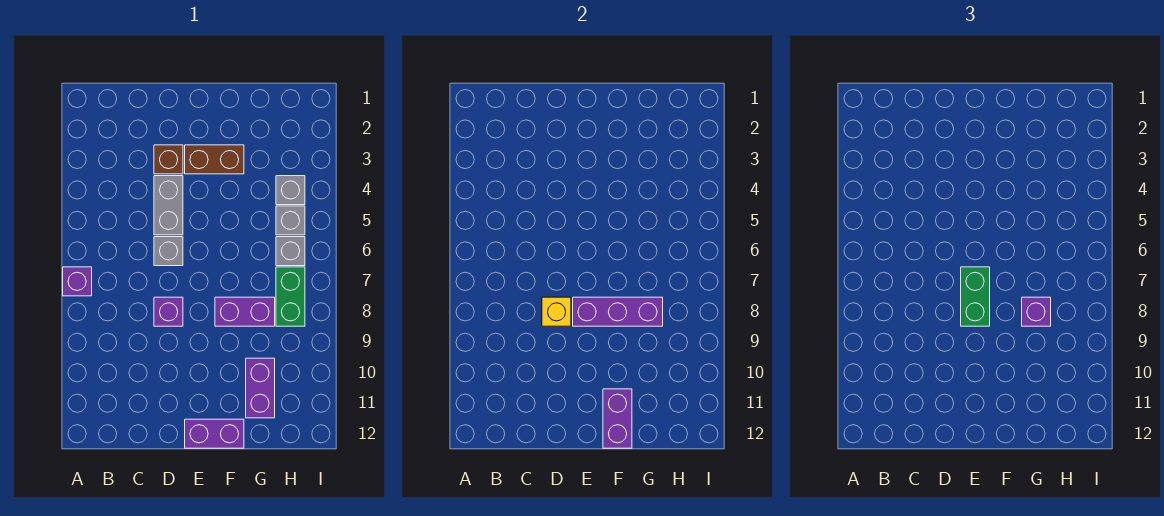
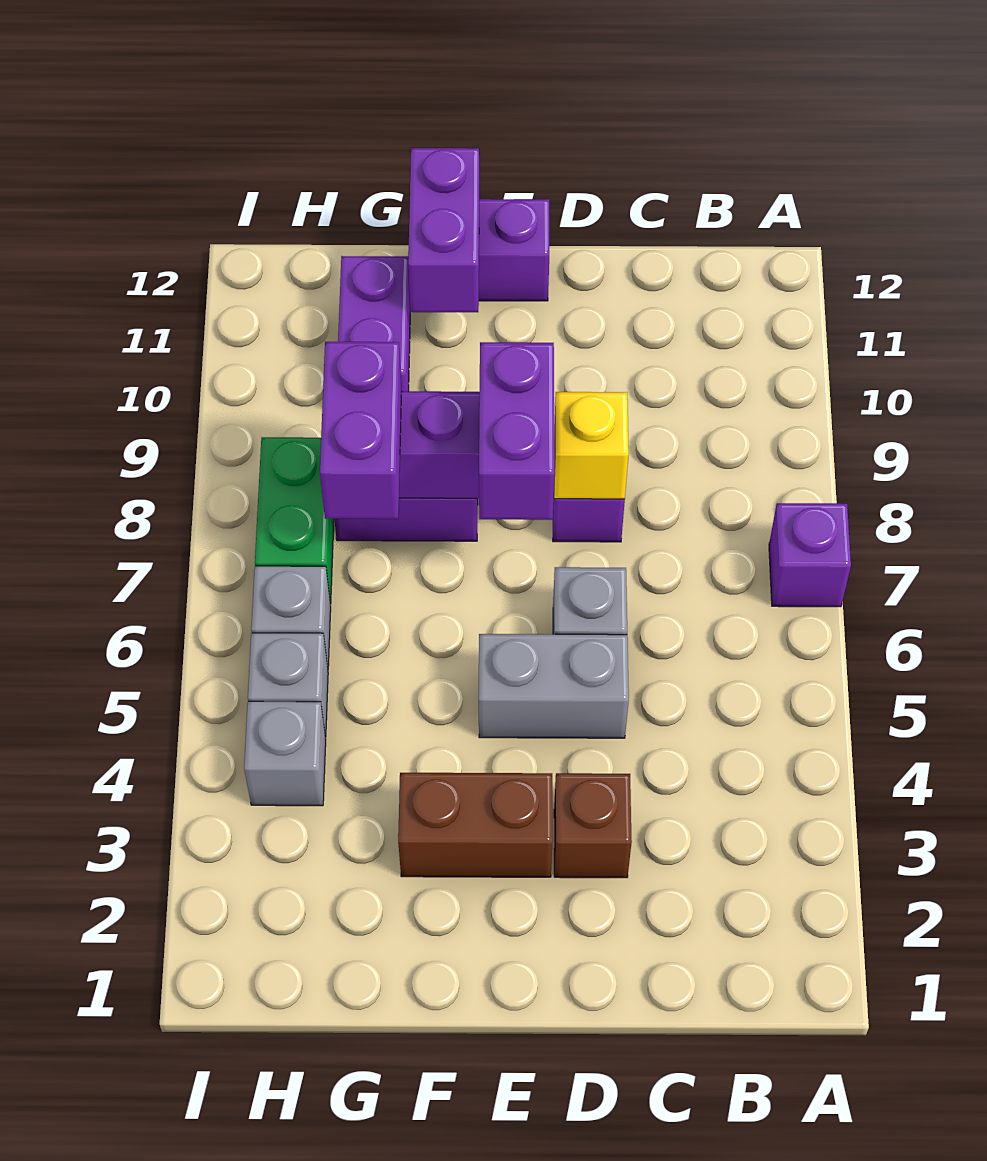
grey 1x2 brick [154,176,183,235] -> grey 1x2 brick turned to [479,634,629,738]
green 1x2 brick [961,267,990,326] -> purple 1x2 brick [479,342,555,520]
purple 1x1 brick [1022,297,1051,326] -> purple 1x2 brick [320,342,402,519]

